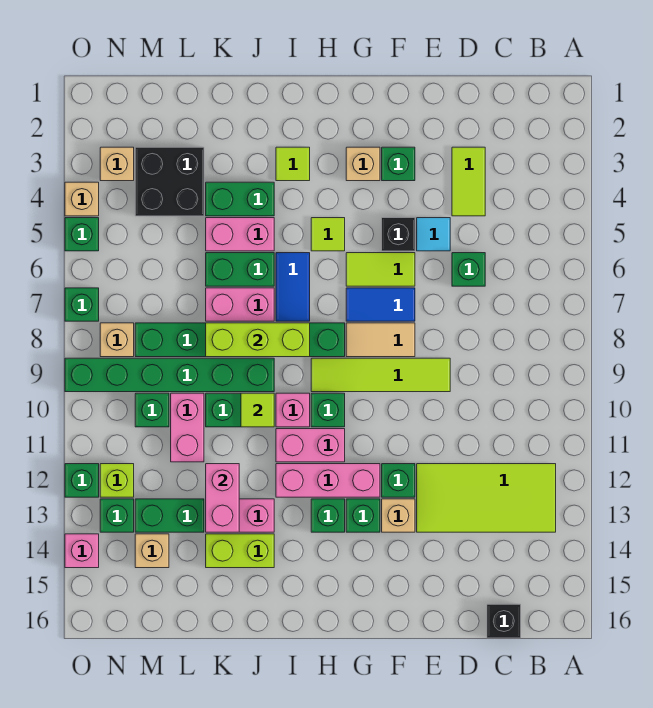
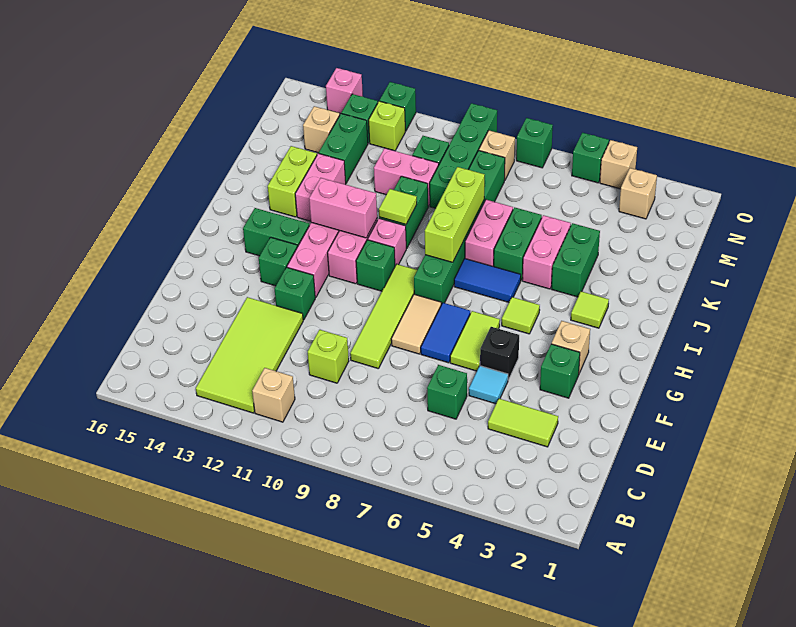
black 1x1 brick [487,604,521,638] -> none
none -> lime 1x1 brick [308,330,349,383]
tan 1x1 brick [382,499,415,532] -> tan 1x1 brick moved to [252,368,295,422]
green 1x1 brick [311,499,345,532] -> green 1x2 brick [243,208,309,256]
green 1x6 brick [65,358,274,392] -> green 1x4 brick [430,103,497,208]
pink 1x2 brick [206,464,239,532] -> pink 1x2 brick moved to [309,178,377,238]
black 2x2 brick [135,147,204,216] -> none

